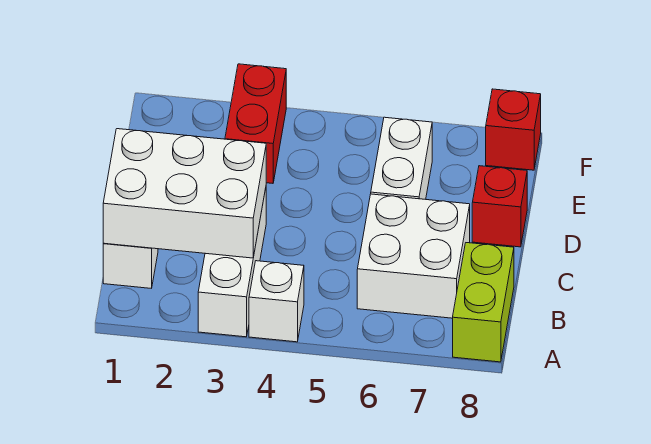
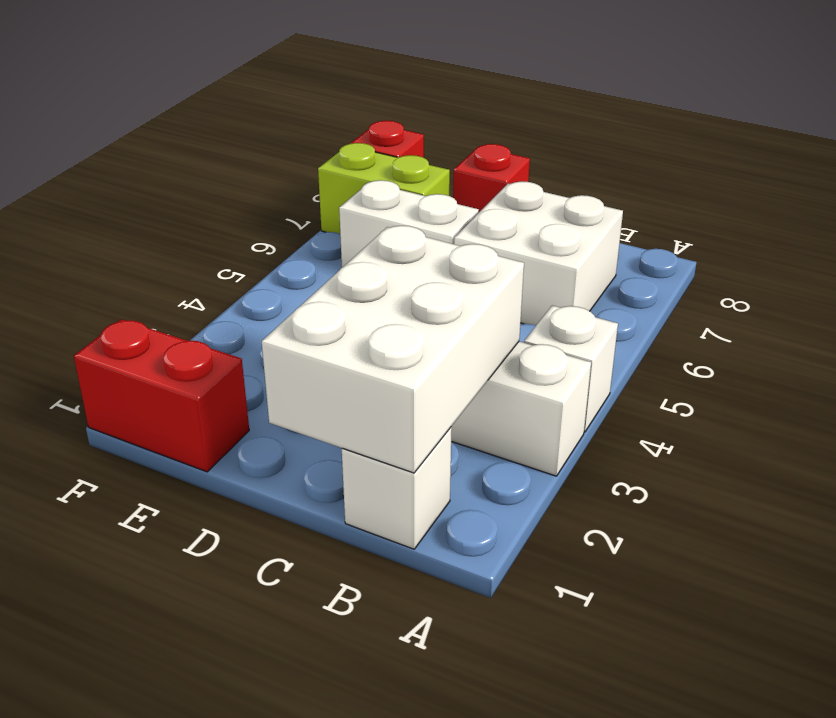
lime 1x2 brick [453,243,514,362] -> lime 1x2 brick moved to [318,143,450,234]
red 1x2 brick [225,64,286,183] -> red 1x2 brick moved to [74,319,249,472]

